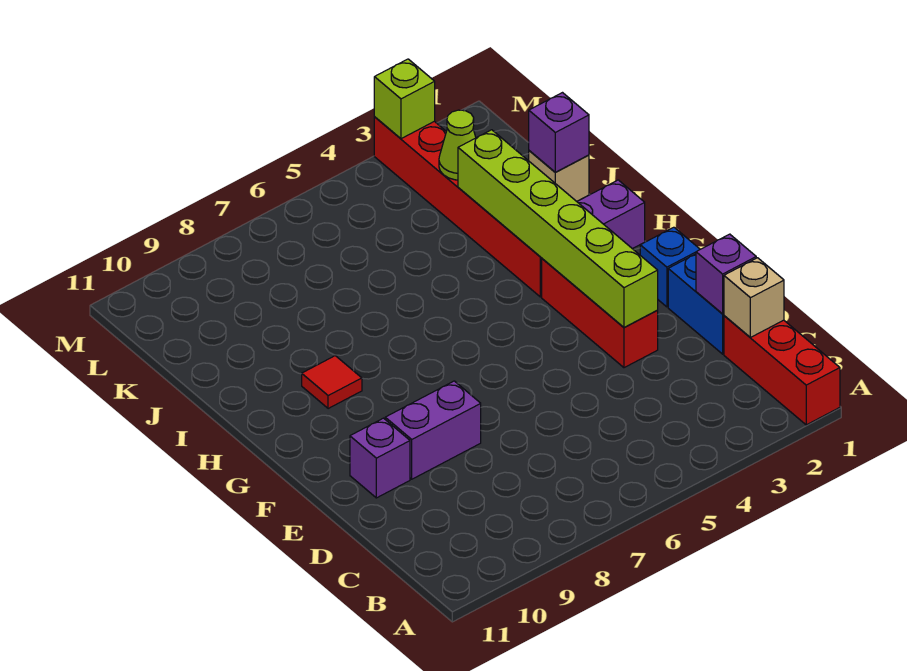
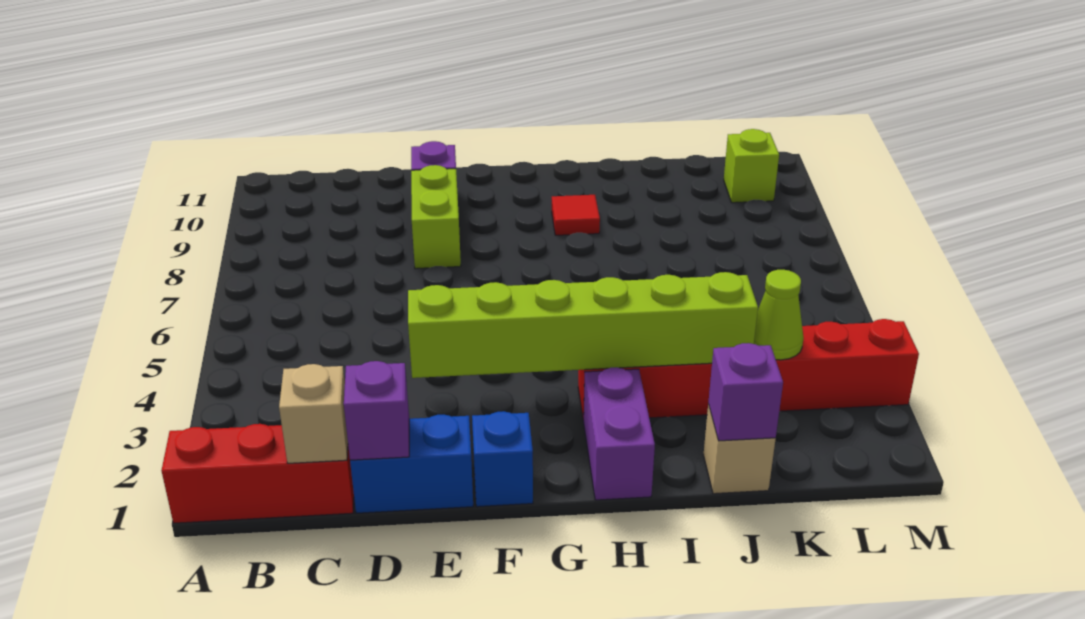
red 1x3 brick [542,259,658,368] -> none
purple 1x2 brick [385,381,481,479] -> lime 1x2 brick [411,165,461,269]
lime 1x1 brick [374,59,435,139] -> lime 1x1 brick moved to [724,129,779,203]

